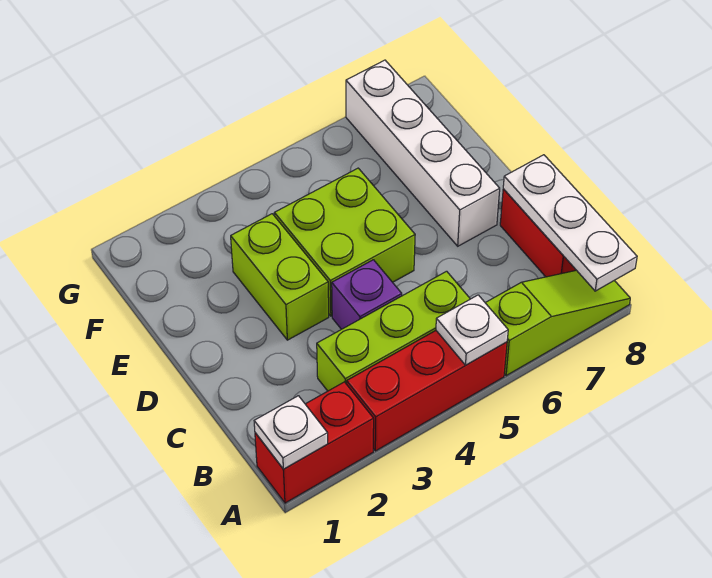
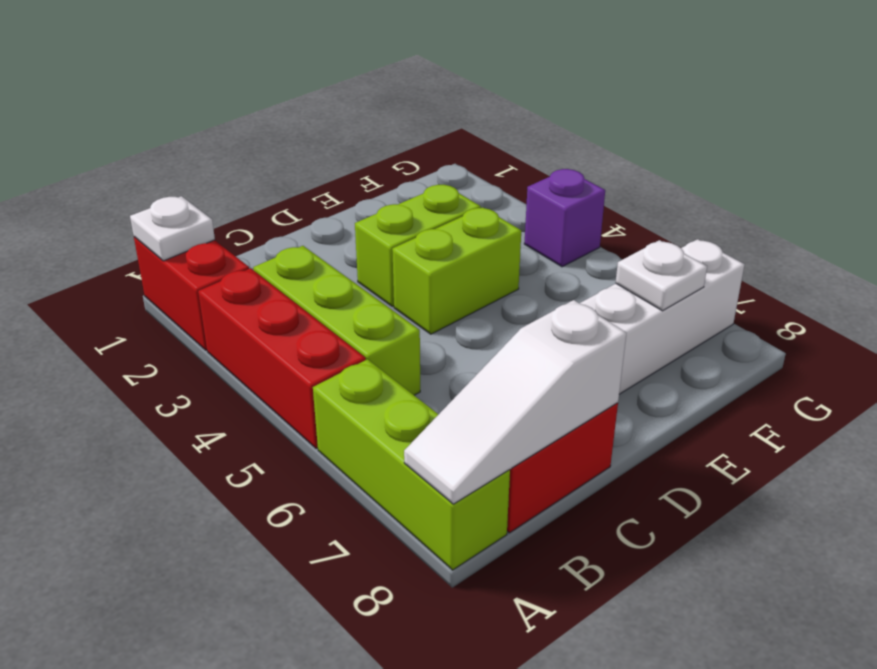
white 1x1 plate [436,295,508,365] -> white 1x1 plate moved to [616,240,707,311]
lime 1x3 slope [486,270,630,376] -> lime 1x3 brick [313,359,510,570]
white 1x3 plate [503,155,637,291] -> white 1x3 slope [404,300,626,504]
purple 1x1 brick [332,260,402,329] -> purple 1x1 brick moved to [524,169,605,267]
lime 2x2 brick [274,168,415,316] -> lime 1x2 brick [392,207,521,334]

